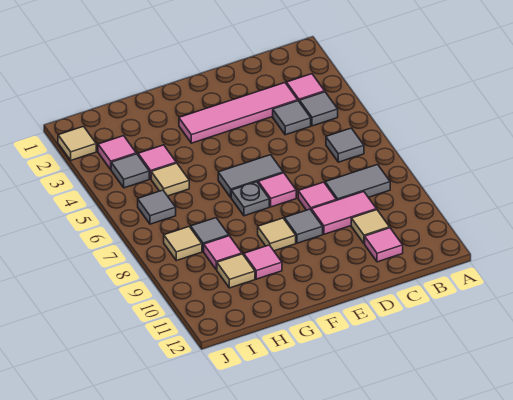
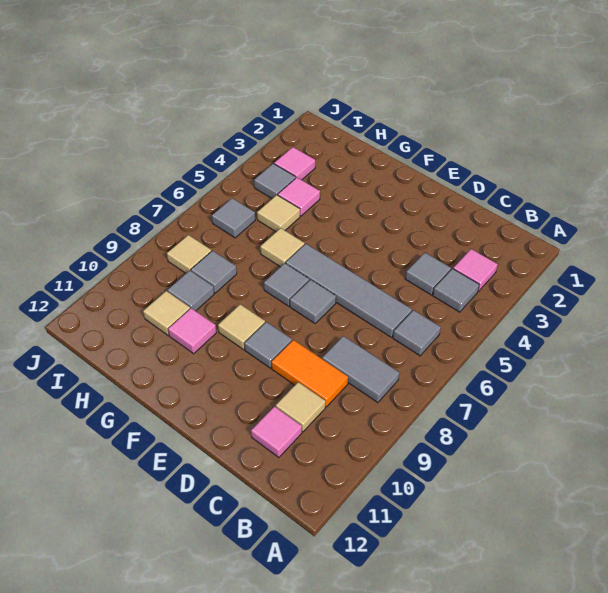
pink 1x4 tile [179,83,298,143] -> none
pink 1x2 tile [311,192,376,234] -> orange 1x2 tile [271,340,348,407]
pink 1x1 tile [298,182,336,210] -> none
grey 1x2 tile [218,155,283,197] -> grey 1x4 tile [286,244,412,337]
pink 1x1 tile [258,173,296,207] -> grey 1x1 tile [290,280,336,323]
grey 1x1 plate [231,182,269,216] -> grey 1x1 tile [264,263,309,306]
pink 1x1 tile [203,236,242,270] -> grey 1x1 tile [167,270,214,311]
tan 1x1 tile [58,126,96,160] -> tan 1x1 tile moved to [260,228,305,267]

